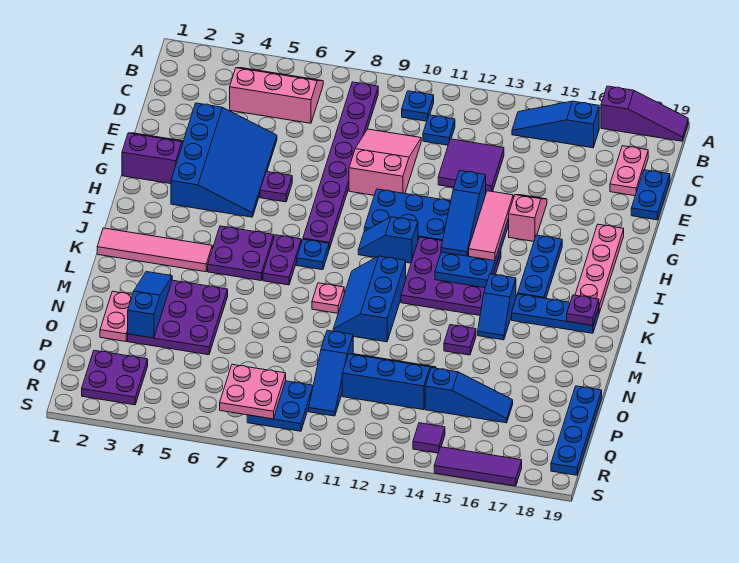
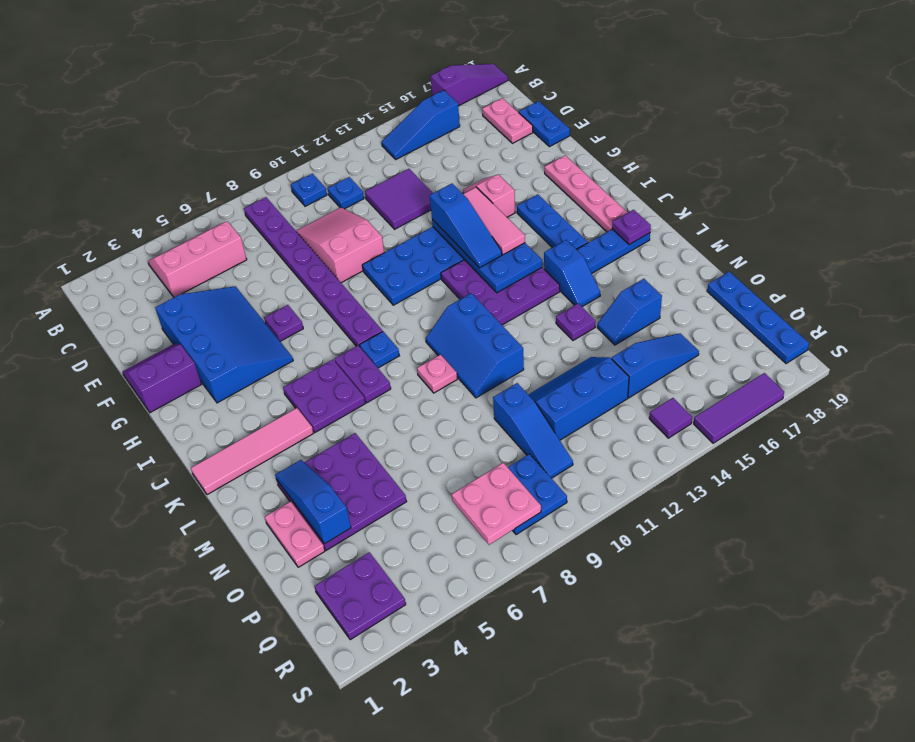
blue 1x2 slope [358,217,418,263] -> blue 1x2 slope moved to [597,279,662,345]

